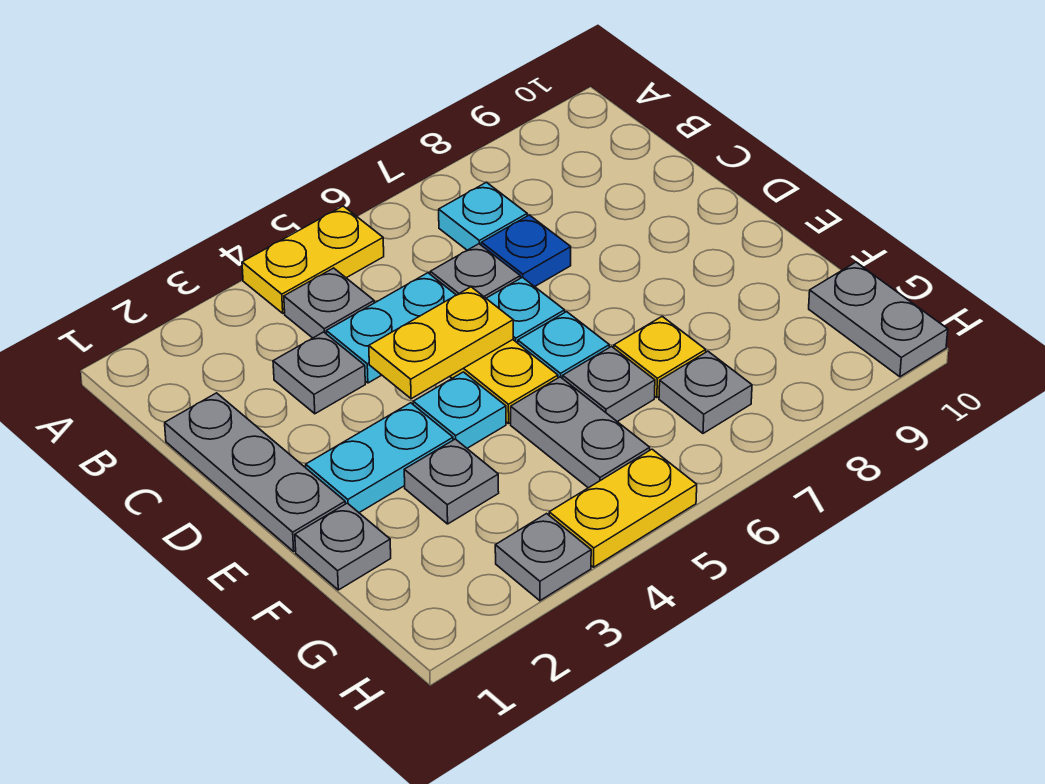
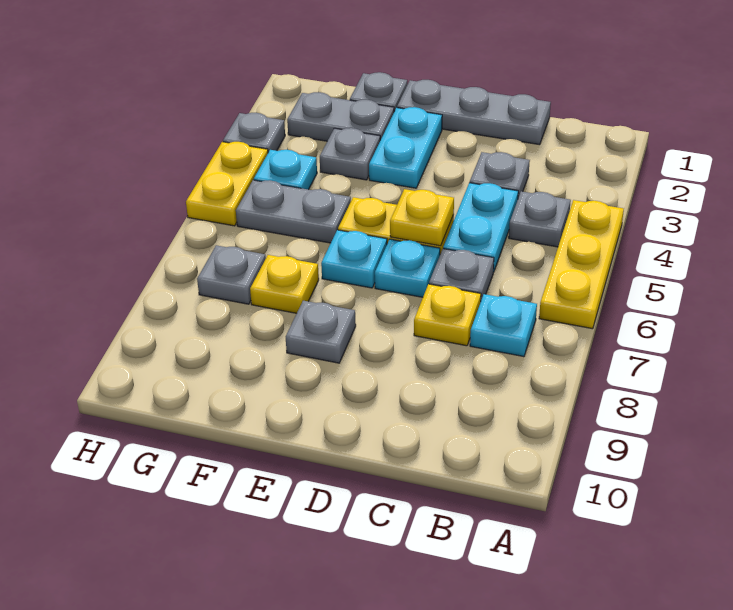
yellow 1x2 plate [242,206,384,313] -> yellow 1x3 plate [539,200,624,329]
blue 1x1 plate [481,215,571,287] -> yellow 1x1 plate [414,284,481,346]
yellow 1x2 plate [369,287,513,399] -> yellow 1x1 plate [390,189,454,246]
cyan 1x1 plate [413,372,506,448] -> cyan 1x1 plate moved to [254,150,317,190]
grey 1x1 plate [563,347,655,422] -> grey 1x1 plate moved to [286,301,356,363]
grey 1x2 plate [809,262,948,377] -> grey 1x2 plate moved to [287,92,394,141]

